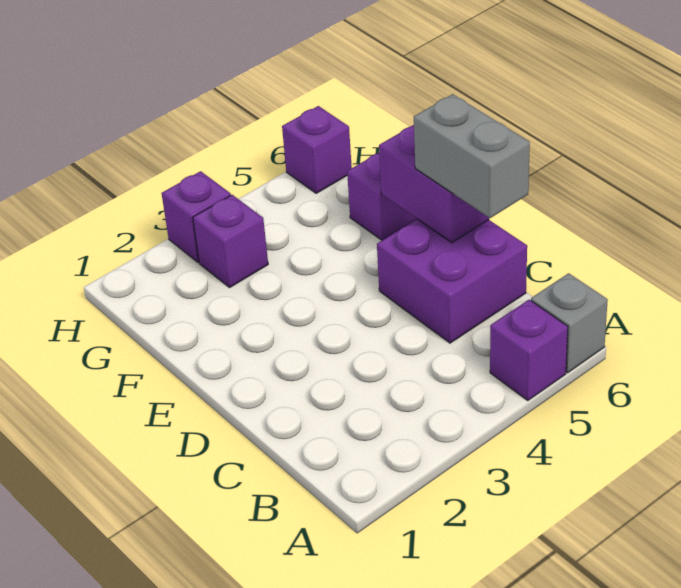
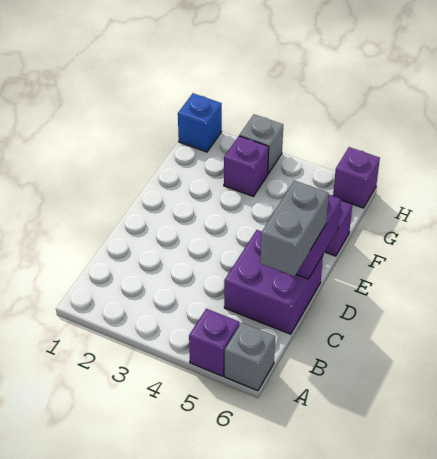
none -> blue 1x1 brick [178,93,222,152]
purple 1x1 brick [162,171,231,262] -> grey 1x1 brick [239,114,283,174]

